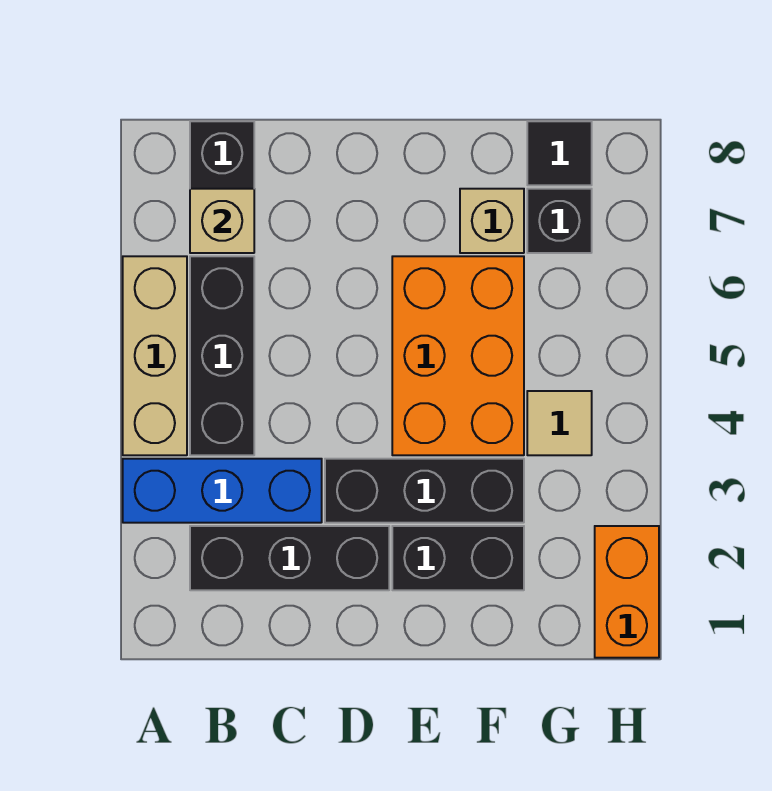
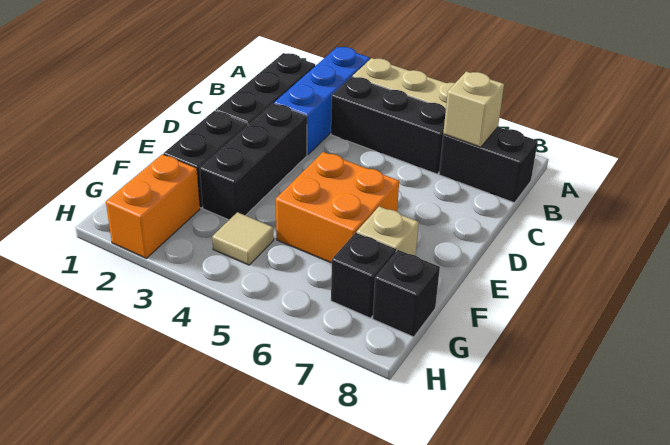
orange 2x3 brick [392,256,524,455] -> orange 2x2 brick [276,152,399,263]
black 1x1 tile [527,121,592,185] -> black 1x1 brick [373,250,440,337]
orange 1x2 brick [595,526,659,658] -> orange 1x2 brick turned to [106,154,200,258]

